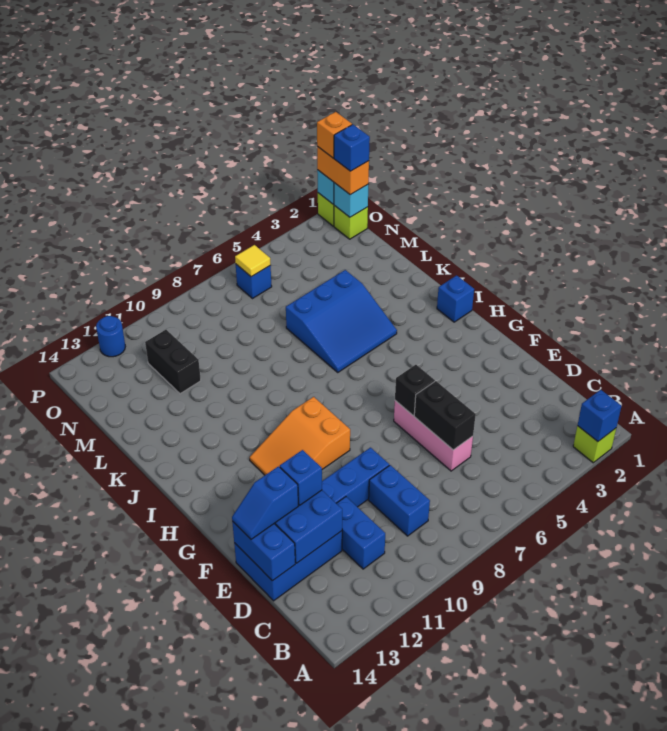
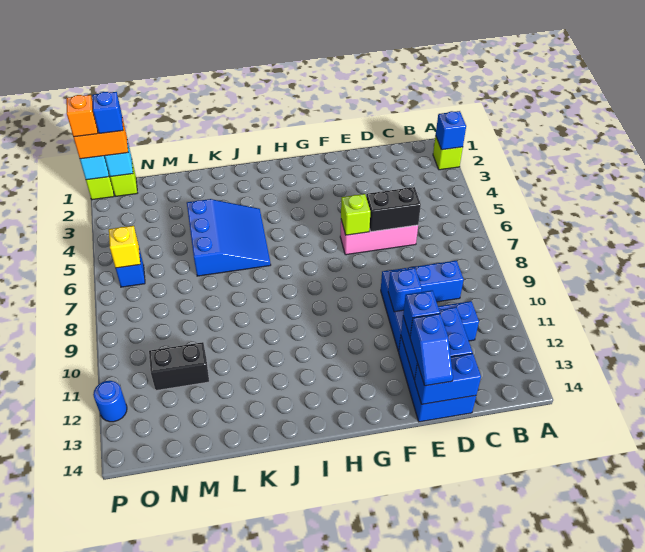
black 1x1 brick [395,365,435,415] -> lime 1x1 brick [341,194,370,235]
orange 2x3 slope [250,397,350,475] -> none
blue 1x1 brick [437,275,474,322] -> blue 1x1 brick moved to [388,268,422,312]
yellow 1x1 tile [235,245,271,277] -> yellow 1x1 brick [109,226,140,268]

